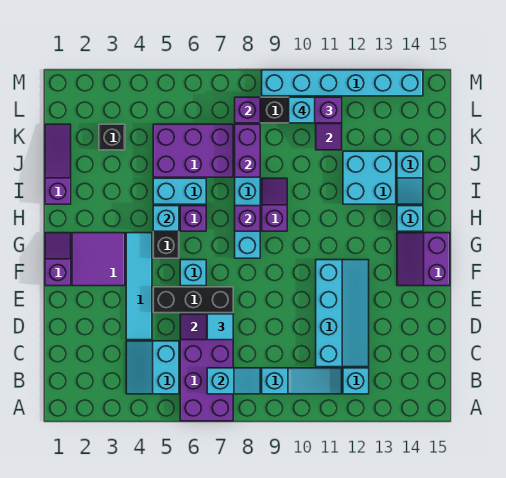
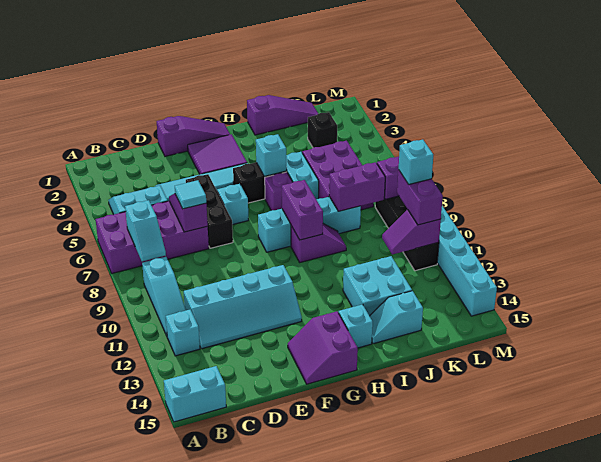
none -> cyan 1x2 brick [164,366,226,422]
purple 1x2 slope [45,233,71,286] -> purple 1x3 slope [157,116,230,156]
purple 2x2 slope [397,233,450,286] -> purple 2x2 slope turned to [288,311,358,384]
purple 1x1 brick [235,206,260,231] -> purple 1x2 brick [282,180,323,240]

